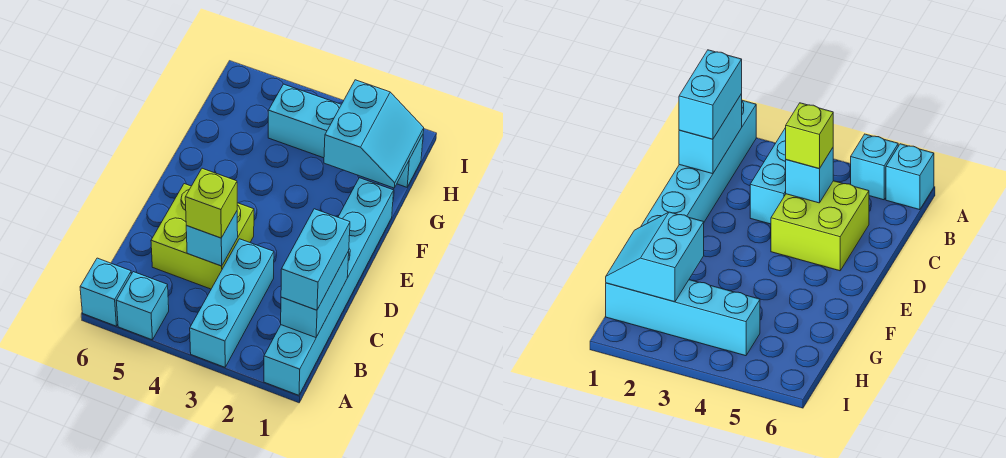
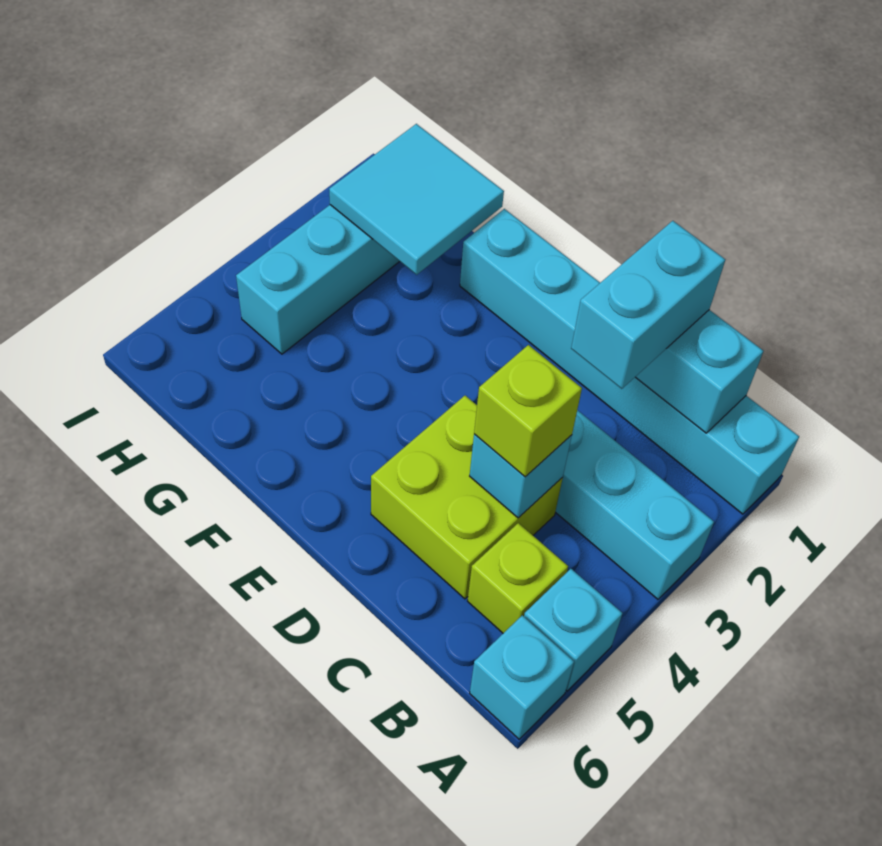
cyan 1x2 brick [281,209,350,310] -> cyan 1x2 brick turned to [571,221,725,389]
none -> lime 1x1 brick [468,523,568,633]
cyan 2x2 slope [324,80,424,188] -> cyan 2x2 tile [329,124,504,275]

